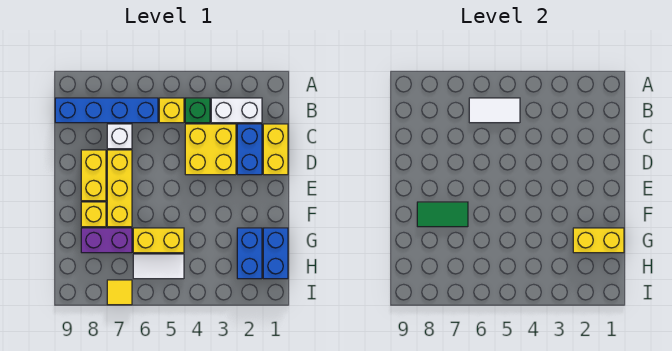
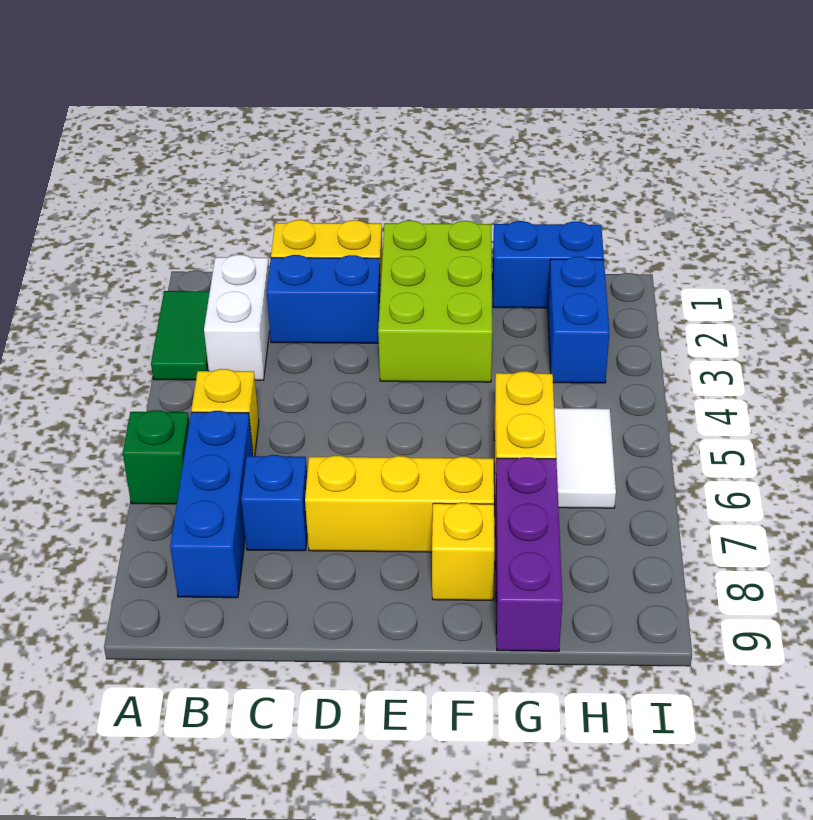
green 1x1 brick [185,98,210,123] -> green 1x1 brick moved to [123,410,189,504]
white 1x2 tile [469,98,520,123] -> none
blue 1x4 brick [55,98,158,123] -> blue 1x3 brick [170,411,253,598]
yellow 2x2 brick [185,124,236,175] -> none
white 1x1 brick [107,124,132,149] -> blue 1x1 brick [241,455,307,551]
yellow 1x2 brick [81,150,106,201] -> none
none -> lime 2x3 brick [378,221,492,382]
green 1x2 tile [417,202,468,227] -> green 1x2 tile moved to [151,291,210,380]
yellow 1x2 brick [573,228,624,253] -> none
blue 1x2 brick [237,228,262,279] -> blue 1x2 brick turned to [548,257,610,383]
purple 1x2 brick [81,228,132,253] -> purple 1x3 brick [495,457,563,651]
yellow 1x1 tile [107,280,132,305] -> none

